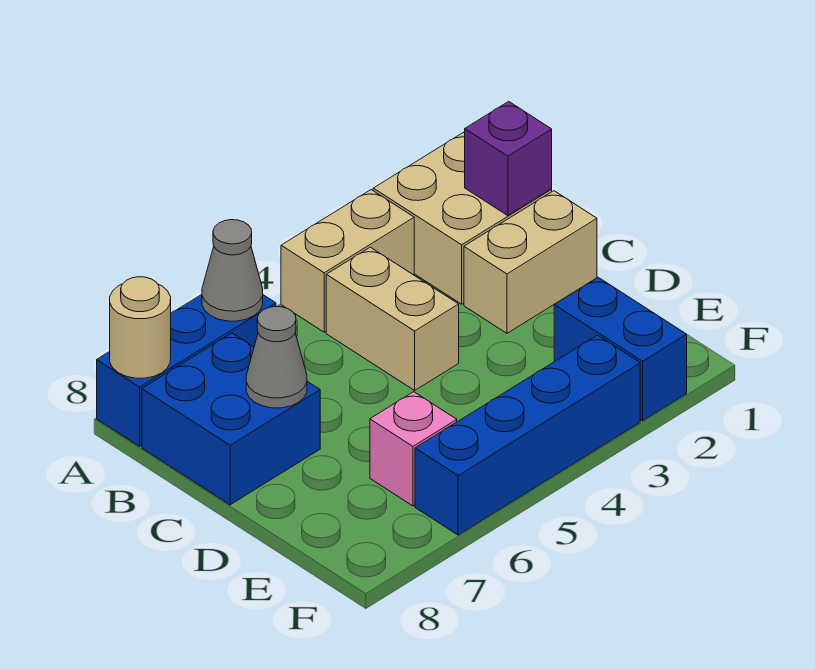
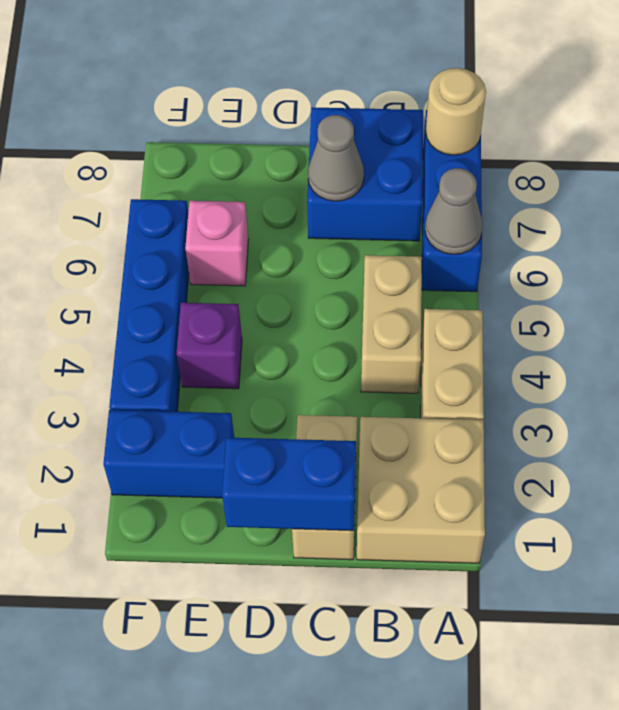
purple 1x1 brick [465,101,552,216] -> purple 1x1 brick moved to [177,303,242,389]
tan 1x2 brick [326,247,459,390] -> tan 1x2 brick turned to [361,255,422,393]
none -> blue 1x2 brick [222,437,356,531]

